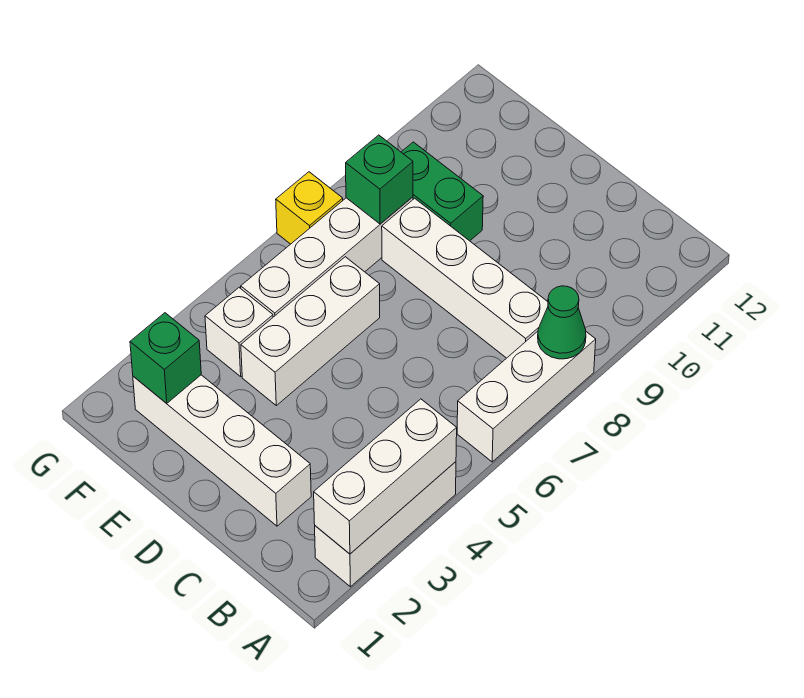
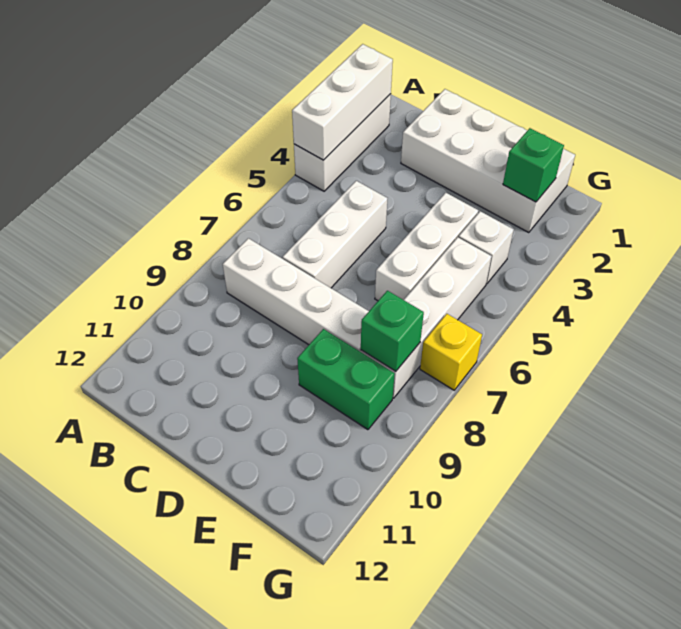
white 1x3 brick [457,331,596,462] -> white 1x3 brick moved to [283,181,387,288]
green 1x1 cone [538,286,586,359] -> none
white 1x4 brick [133,375,311,526] -> white 2x4 brick [401,89,575,233]

